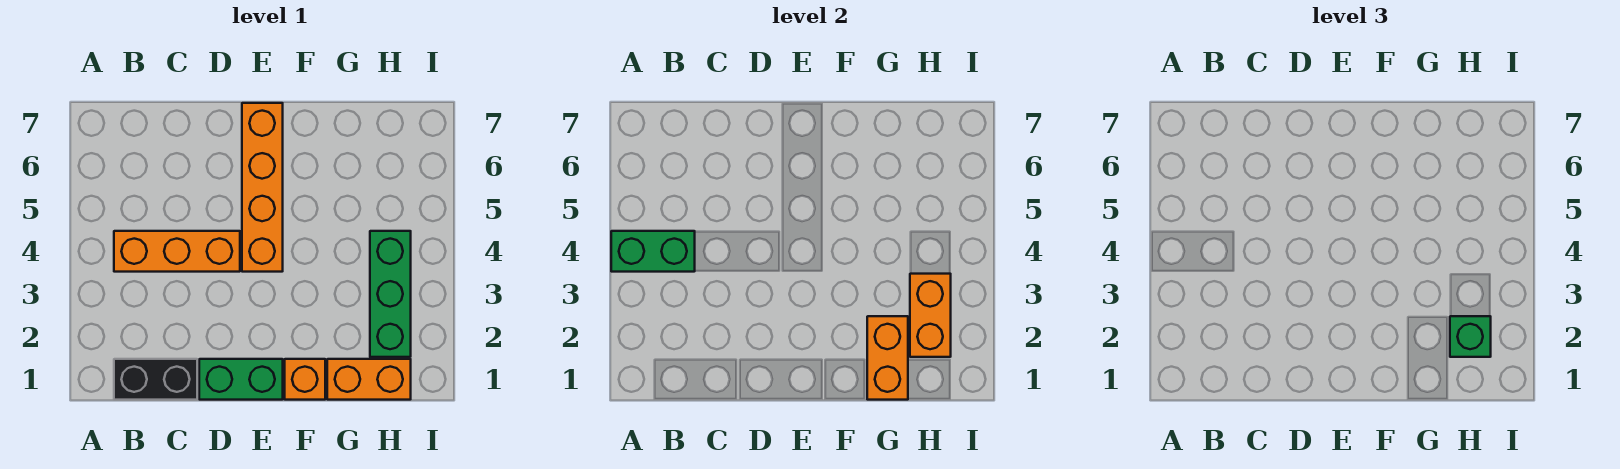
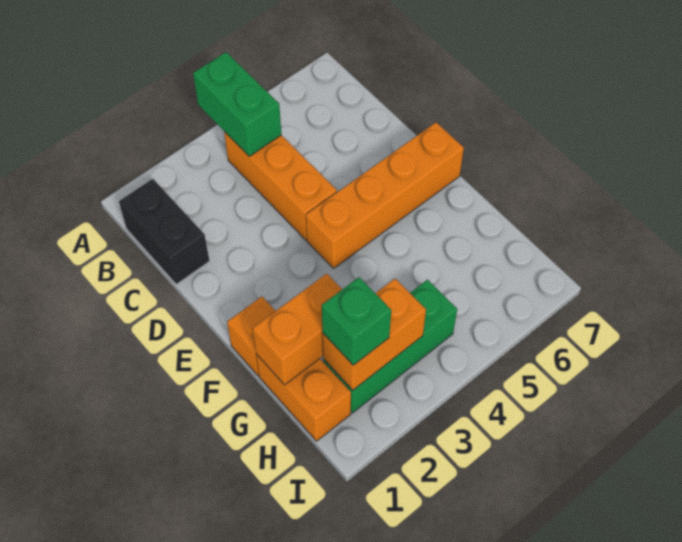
green 1x2 brick [199,359,283,400] -> none

